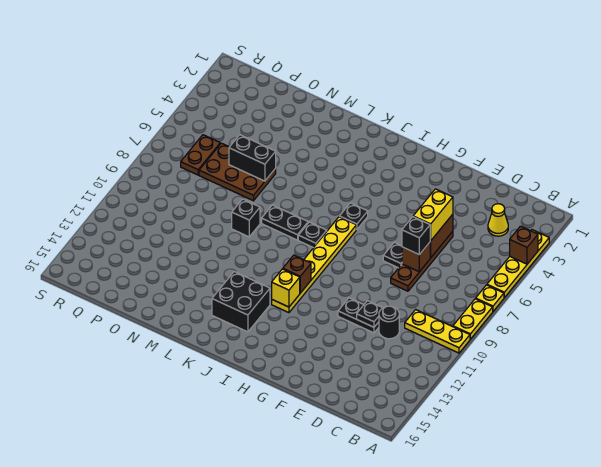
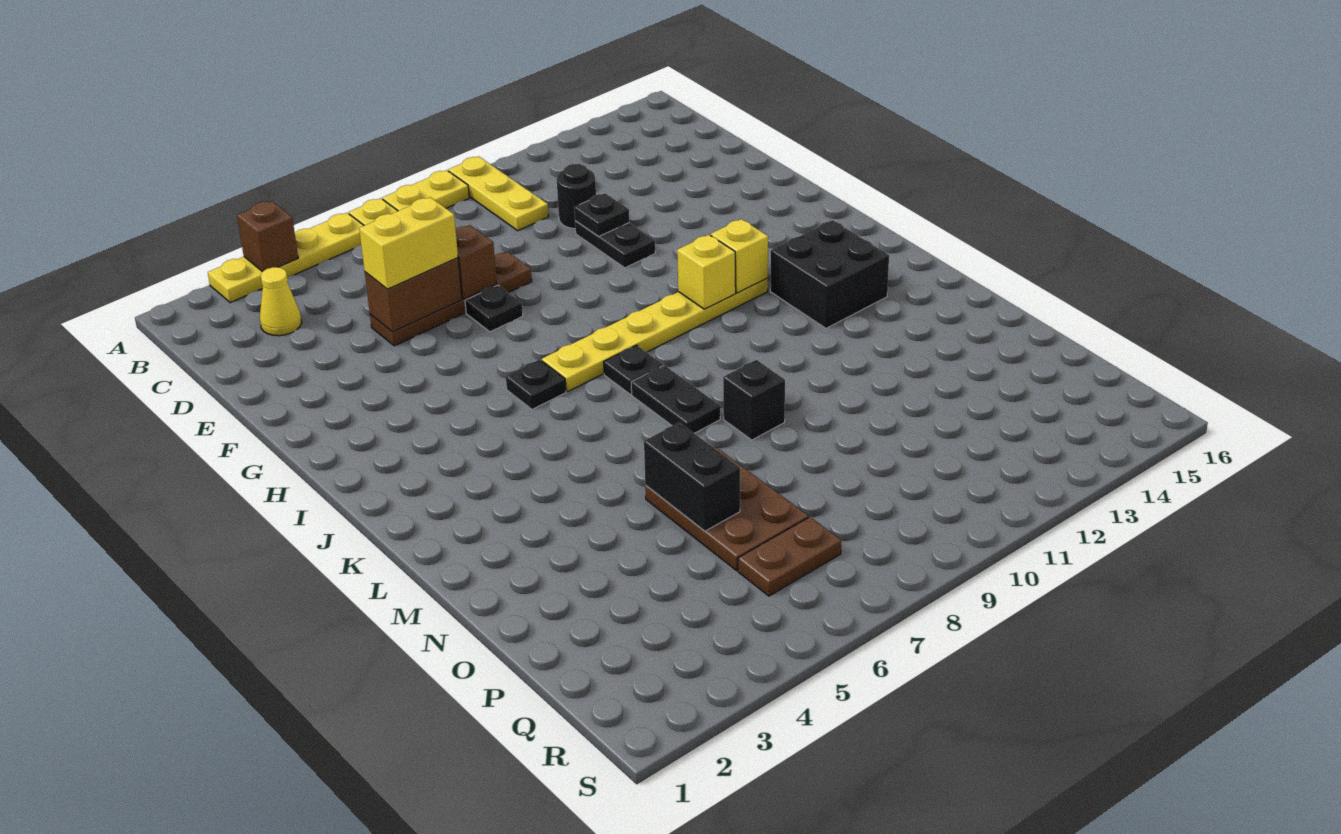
black 1x1 brick [402,217,430,255] -> none
brown 1x1 brick [283,255,311,293] -> yellow 1x1 brick [677,235,736,309]

